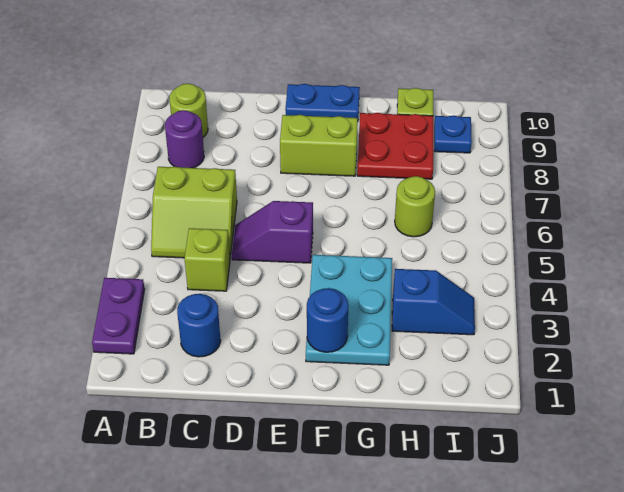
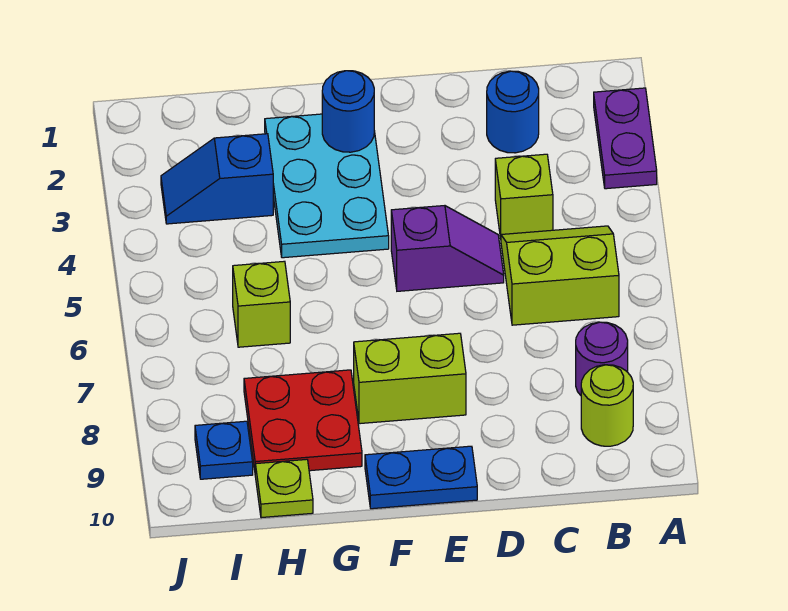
lime 1x1 round brick [395,176,435,237] -> lime 1x1 brick [233,261,290,347]

